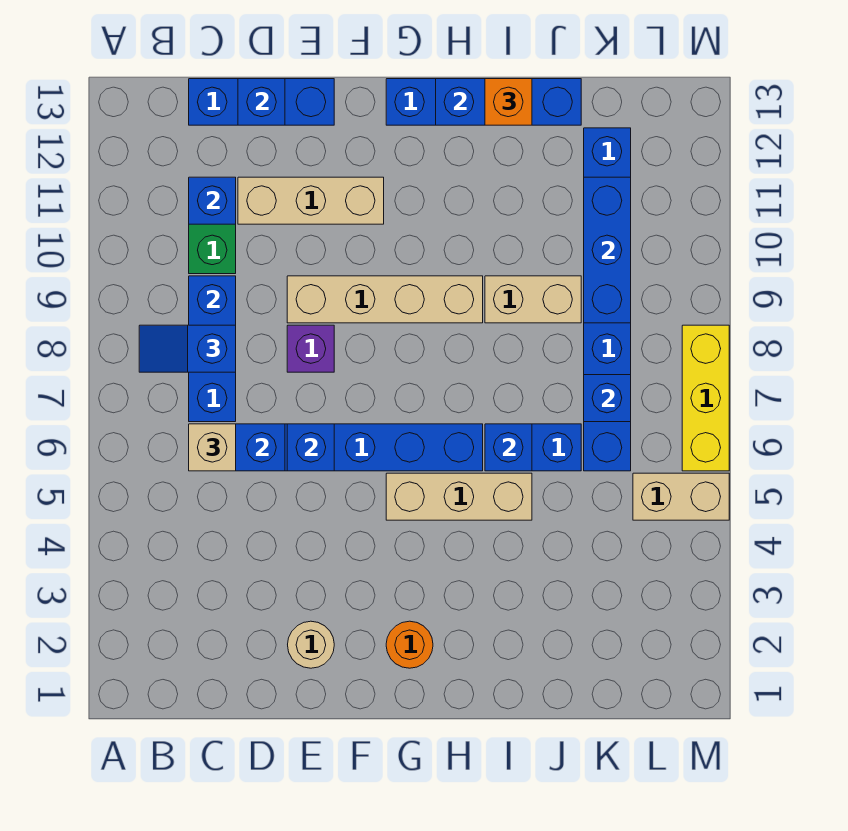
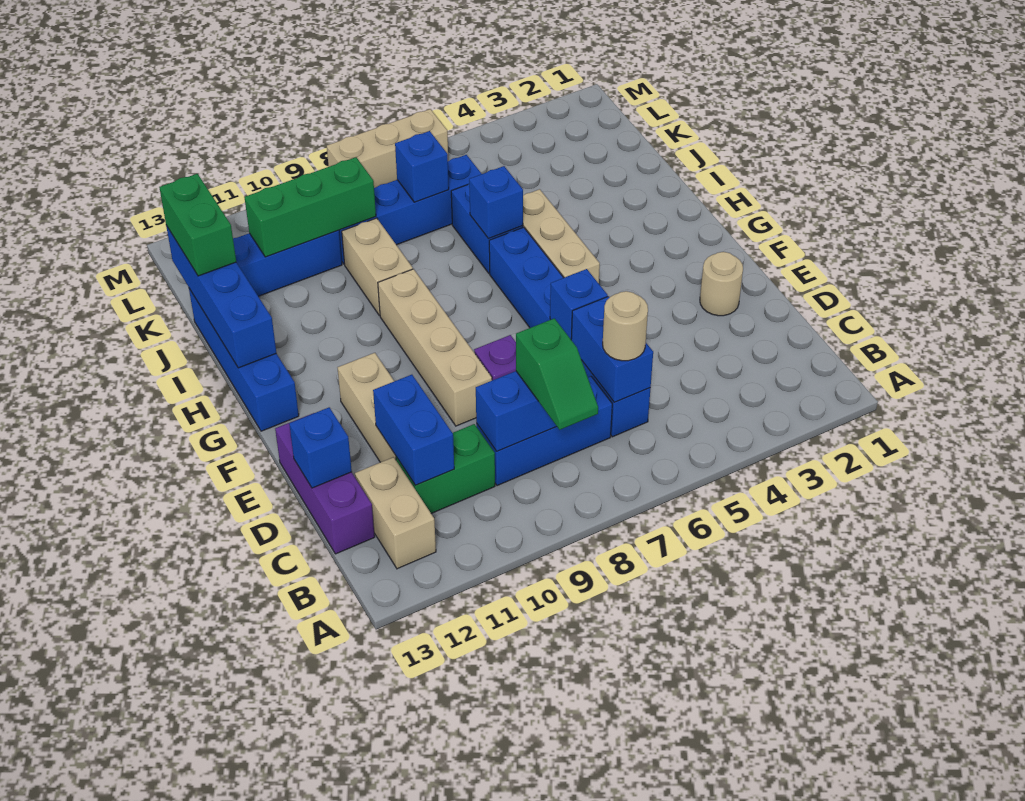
blue 1x2 slope [139,325,236,372] -> green 1x2 slope [516,318,598,430]
tan 1x1 brick [189,424,236,471] -> tan 1x1 round brick [603,291,648,361]
blue 1x1 brick [189,177,236,224] -> blue 1x2 brick [373,375,454,485]
blue 1x3 brick [189,79,334,125] -> purple 1x3 brick [275,413,375,554]
orange 1x1 round brick [386,621,433,668] -> none
blue 1x3 brick [436,79,581,125] -> blue 1x4 brick [166,225,276,368]
orange 1x1 brick [485,79,532,125] -> none
none -> green 1x2 brick [159,174,236,276]
blue 1x3 brick [584,177,631,323] -> green 1x3 brick [244,157,376,257]
tan 1x2 brick [633,473,729,520] -> tan 1x2 brick moved to [355,457,436,569]
yellow 1x3 brick [682,325,729,471] -> tan 1x3 brick [327,109,448,188]

